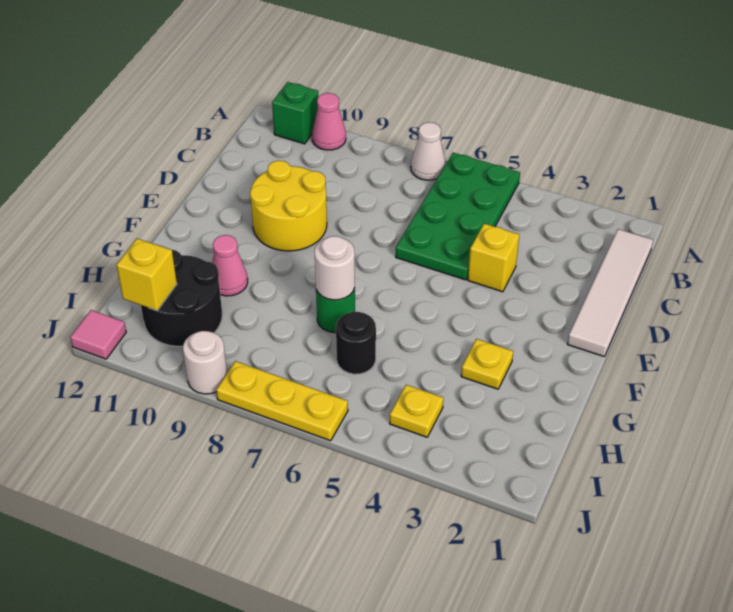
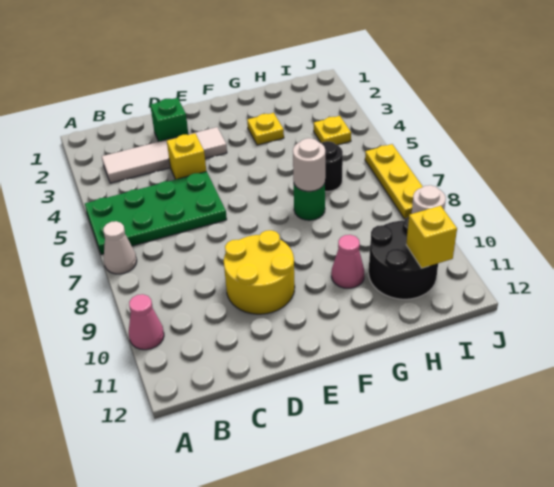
green 1x1 brick [272,82,319,144] -> green 1x1 brick moved to [150,98,188,142]
white 1x4 tile [567,229,653,357] -> white 1x4 tile moved to [102,127,227,183]
pink 1x1 tile [70,310,126,359] -> none

